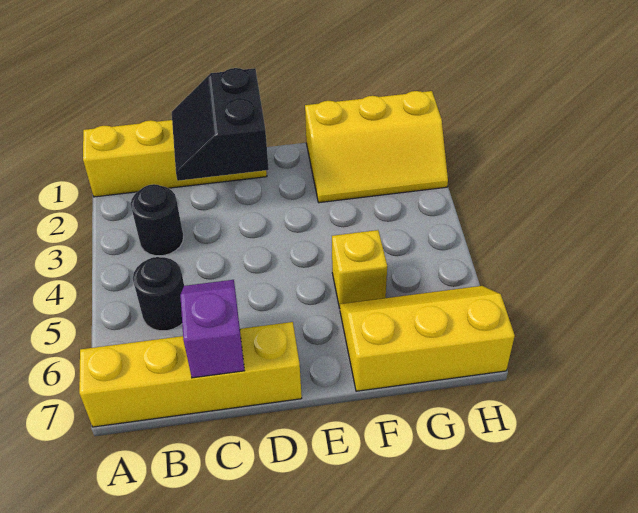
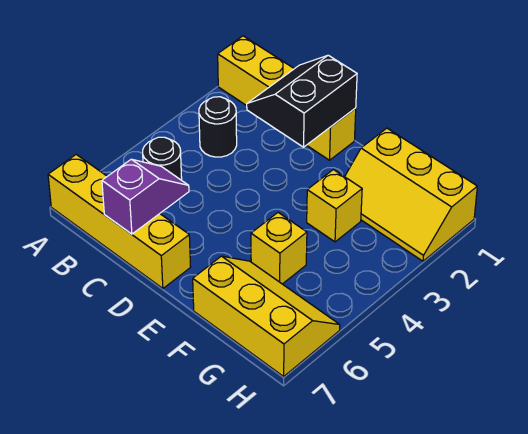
none -> yellow 1x1 brick [307,170,362,242]

